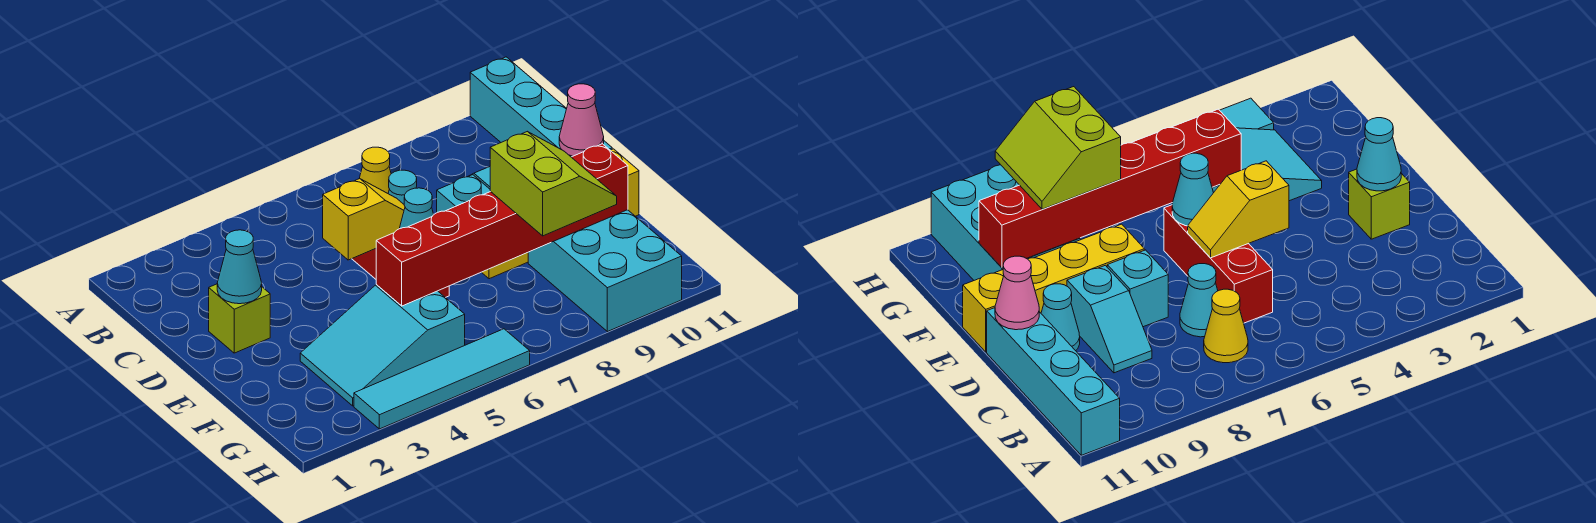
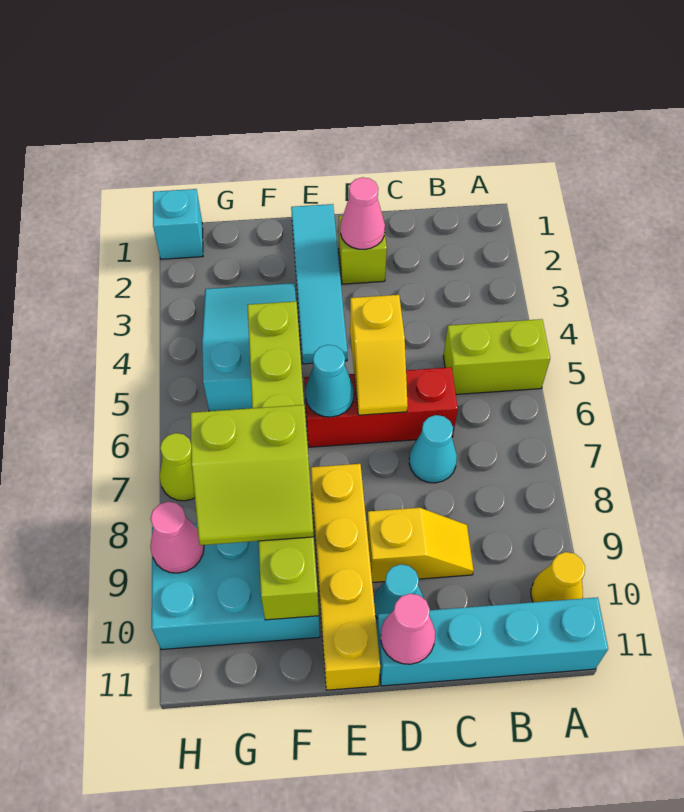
none -> lime 1x2 brick [443,319,550,394]
yellow 1x1 cone [359,147,391,193] -> yellow 1x1 cone moved to [531,552,585,602]
cyan 1x2 slope [1067,265,1152,373] -> yellow 1x2 slope [367,508,474,583]
cyan 1x1 cone [217,230,262,304] -> pink 1x1 cone [340,177,385,250]
cyan 1x1 brick [437,175,491,212] -> cyan 1x1 brick moved to [153,189,203,259]
red 1x6 brick [376,144,628,306] -> lime 1x6 brick [248,301,319,620]
cyan 1x4 tile [354,329,530,429] -> cyan 1x4 tile moved to [291,204,347,364]
none -> lime 1x1 cone [160,433,195,501]
none -> pink 1x1 cone [150,502,204,573]

